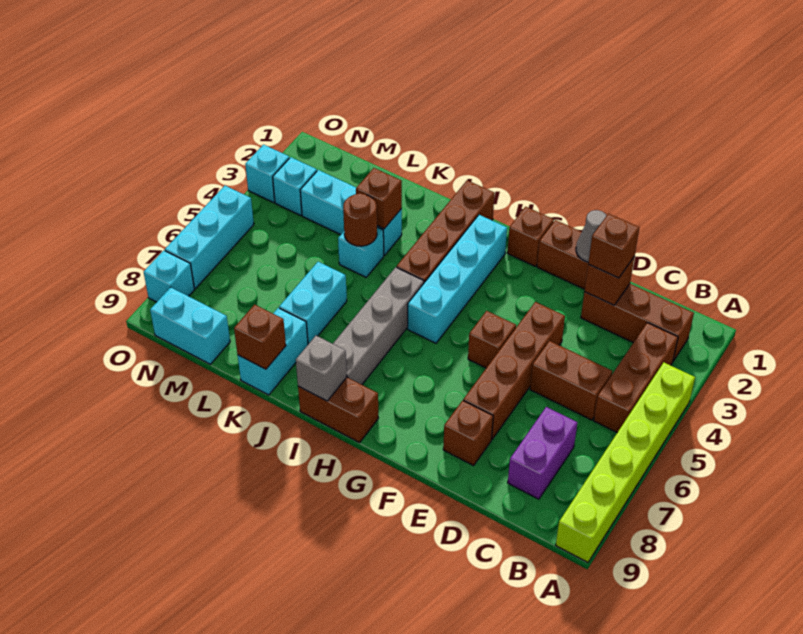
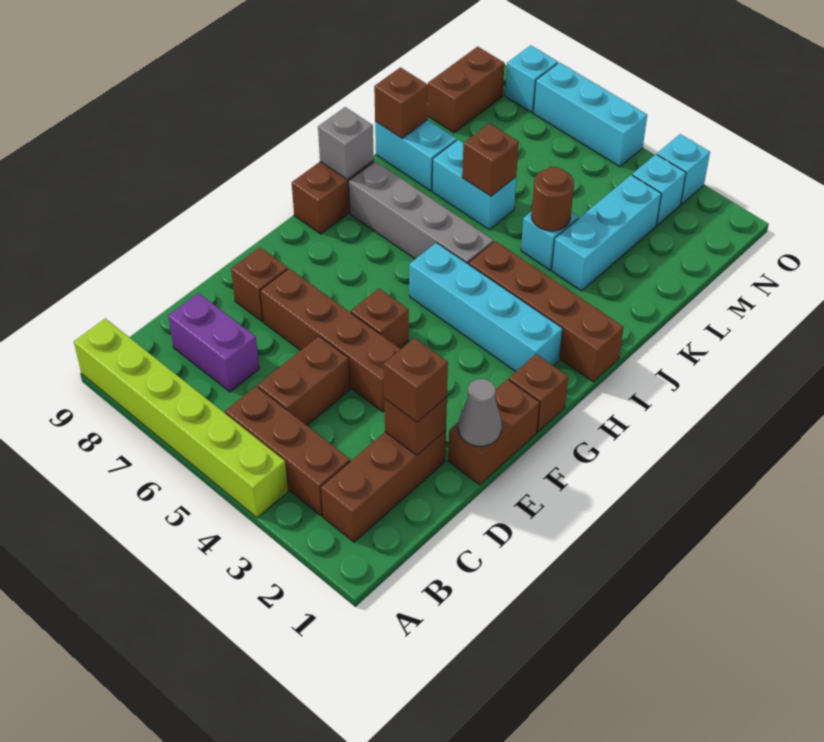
brown 1x1 brick [356,168,402,229] -> brown 1x1 brick moved to [462,123,519,196]
cyan 1x2 brick [150,287,230,364] -> brown 1x2 brick [428,47,504,133]

